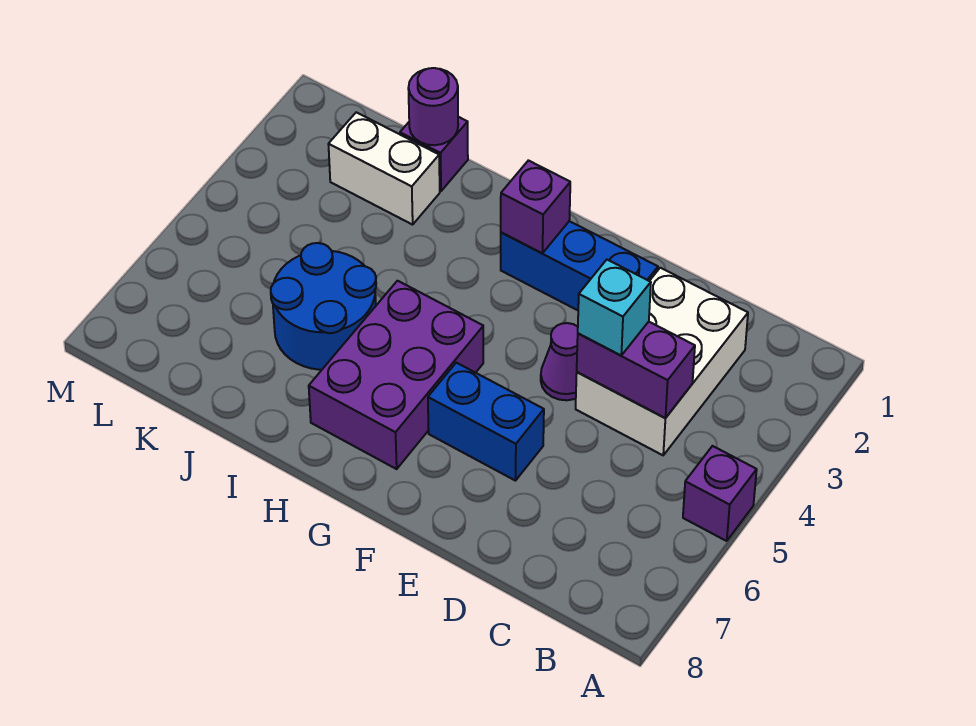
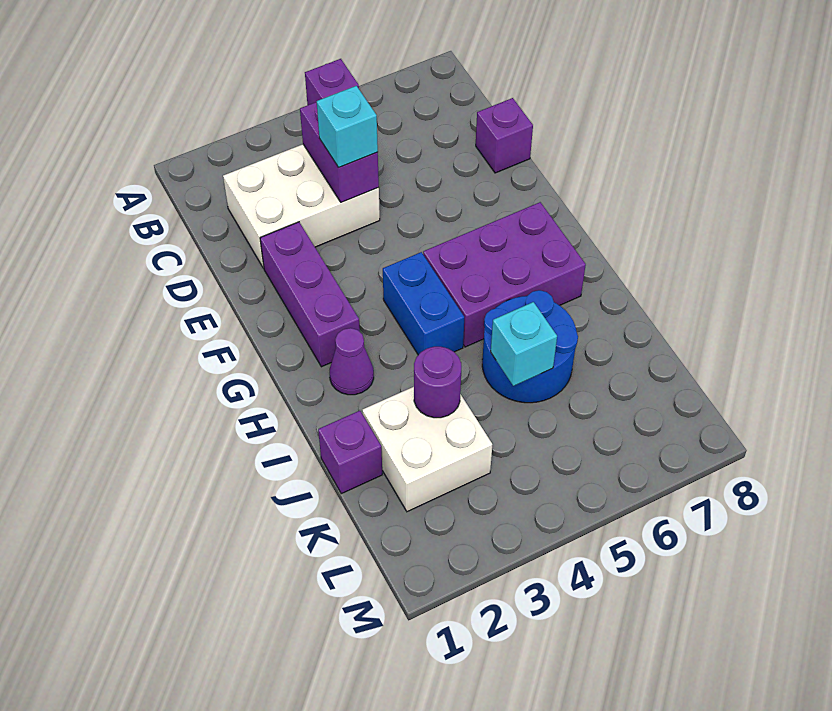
blue 1x3 brick [501,221,658,310] -> purple 1x3 brick [260,222,360,367]
purple 1x1 cone [541,323,578,400] -> purple 1x1 cone moved to [330,328,374,395]
blue 1x2 brick [428,363,544,481] -> blue 1x2 brick moved to [383,252,464,355]
purple 1x1 brick [501,160,570,253] -> purple 1x1 brick moved to [476,98,533,173]
purple 1x1 round brick [408,68,458,145] -> purple 1x1 round brick moved to [414,347,461,418]
white 1x2 brick [328,112,440,225] -> white 2x2 brick [362,387,492,512]
none -> cyan 1x1 brick [491,302,557,386]

